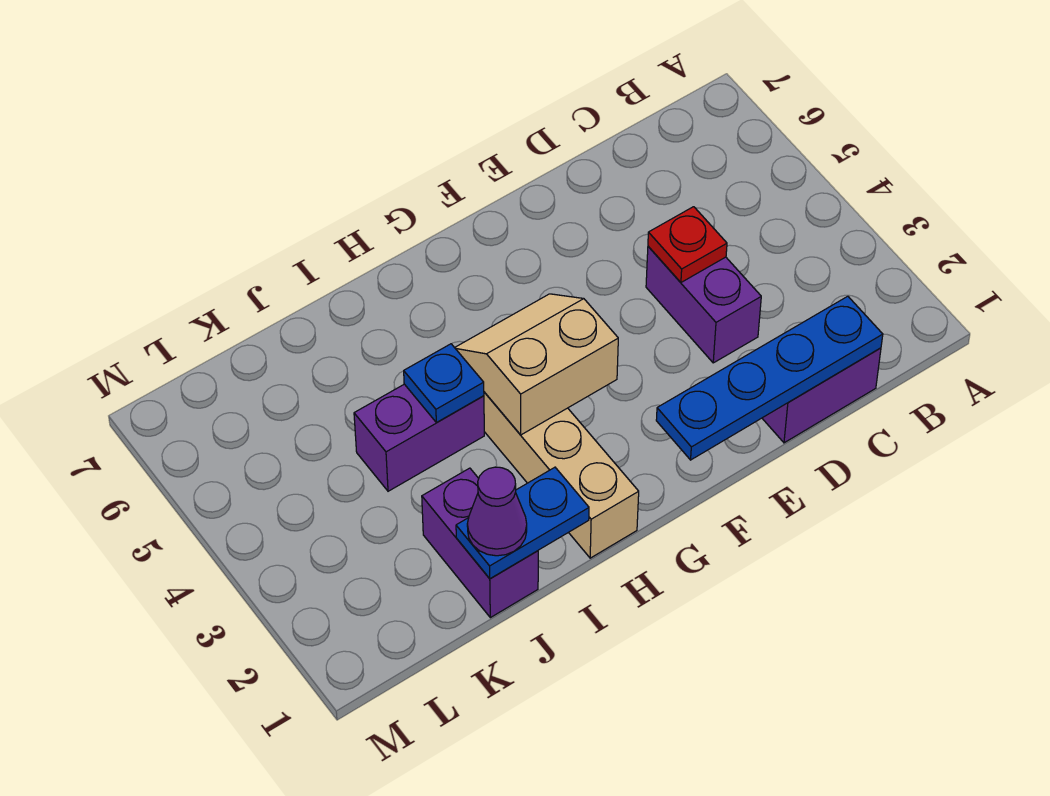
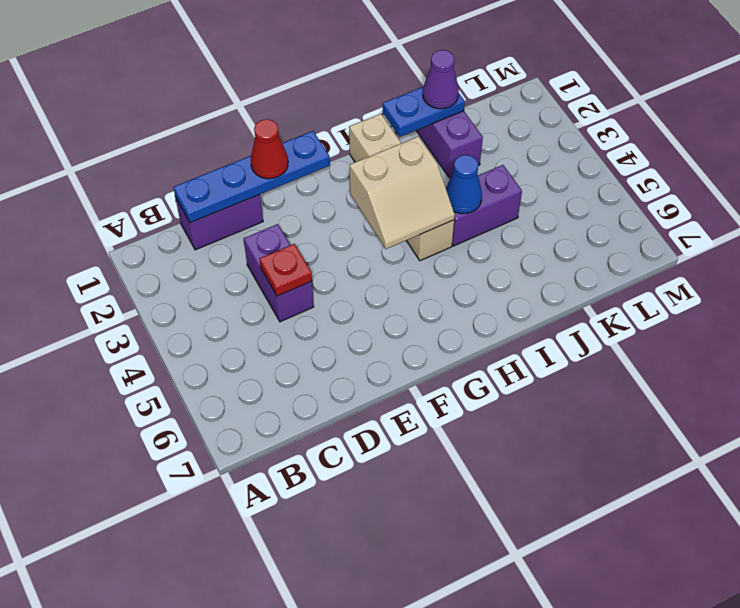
none -> red 1x1 cone [251,119,288,179]
blue 1x1 plate [404,344,484,422] -> blue 1x1 cone [446,155,482,214]

